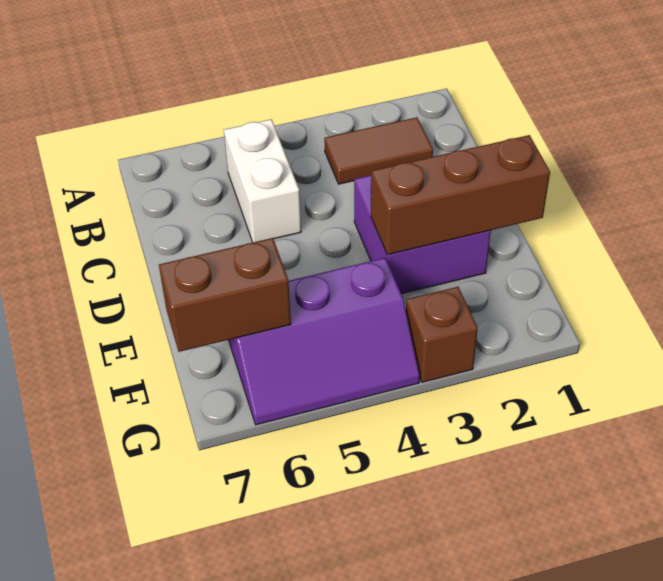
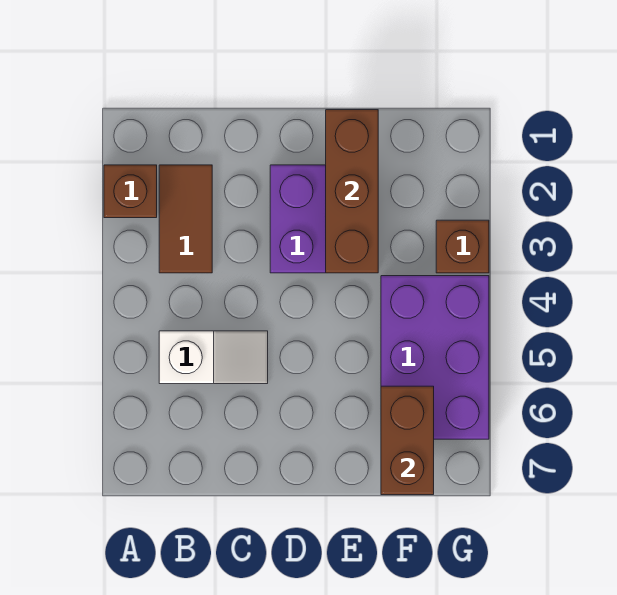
none -> brown 1x1 brick [104,165,157,218]
white 1x2 brick [224,119,301,243] -> white 1x2 slope [159,331,268,384]
purple 2x3 slope [229,258,420,425] -> purple 2x3 brick [381,276,489,439]

